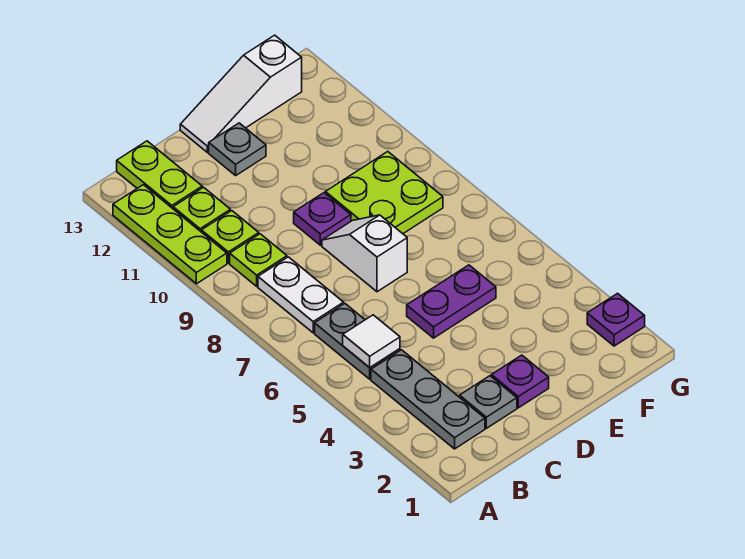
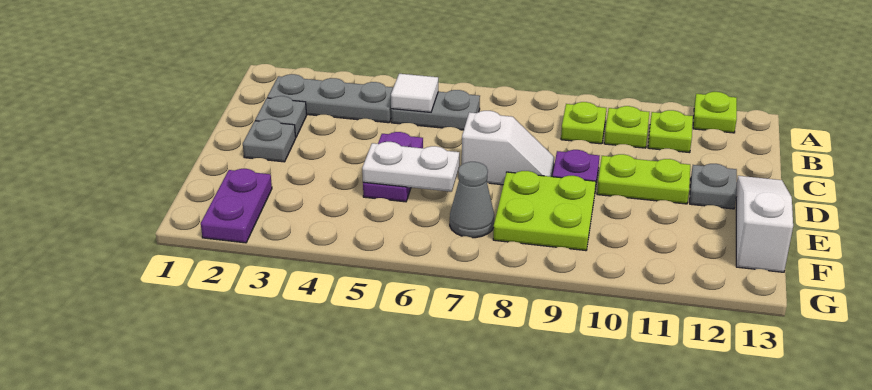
lime 1x3 plate [113,185,227,284] -> lime 1x1 plate [693,92,737,133]
white 1x2 plate [258,257,344,333] -> white 1x2 plate moved to [362,142,459,192]
lime 1x2 plate [117,141,202,208] -> lime 1x2 plate moved to [597,154,690,204]
purple 1x1 plate [491,355,549,408] -> grey 1x1 plate [243,119,296,162]
none -> grey 1x1 cone [450,162,494,238]
purple 1x1 plate [587,293,645,346] -> purple 1x2 plate [201,169,272,243]

